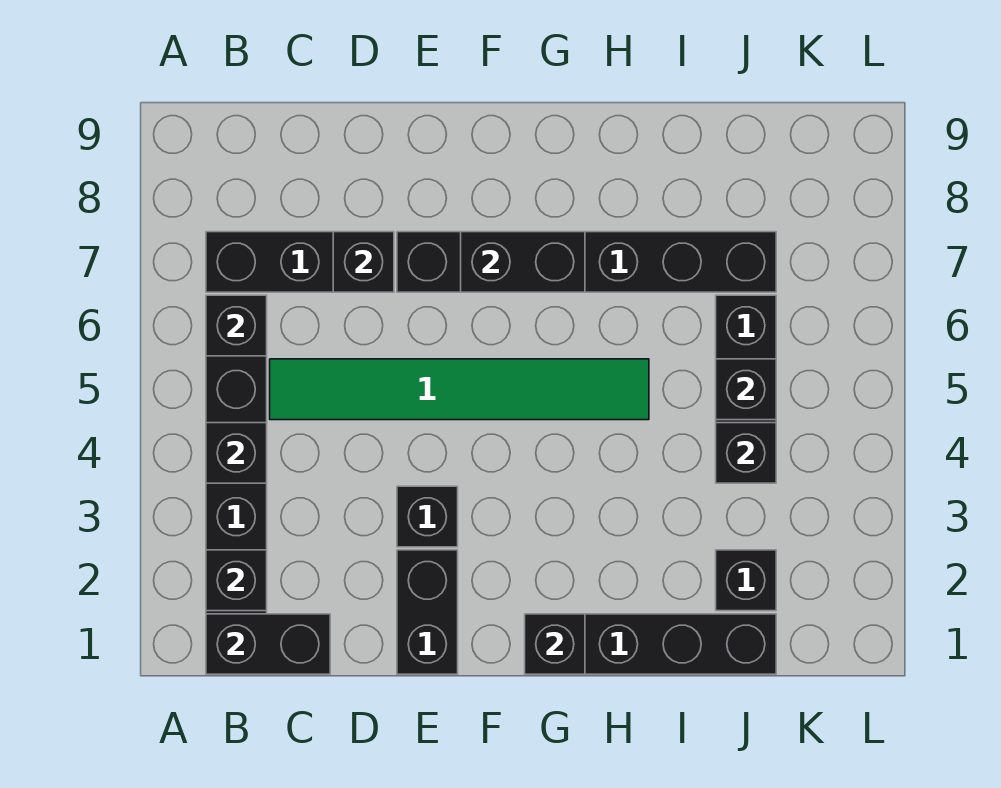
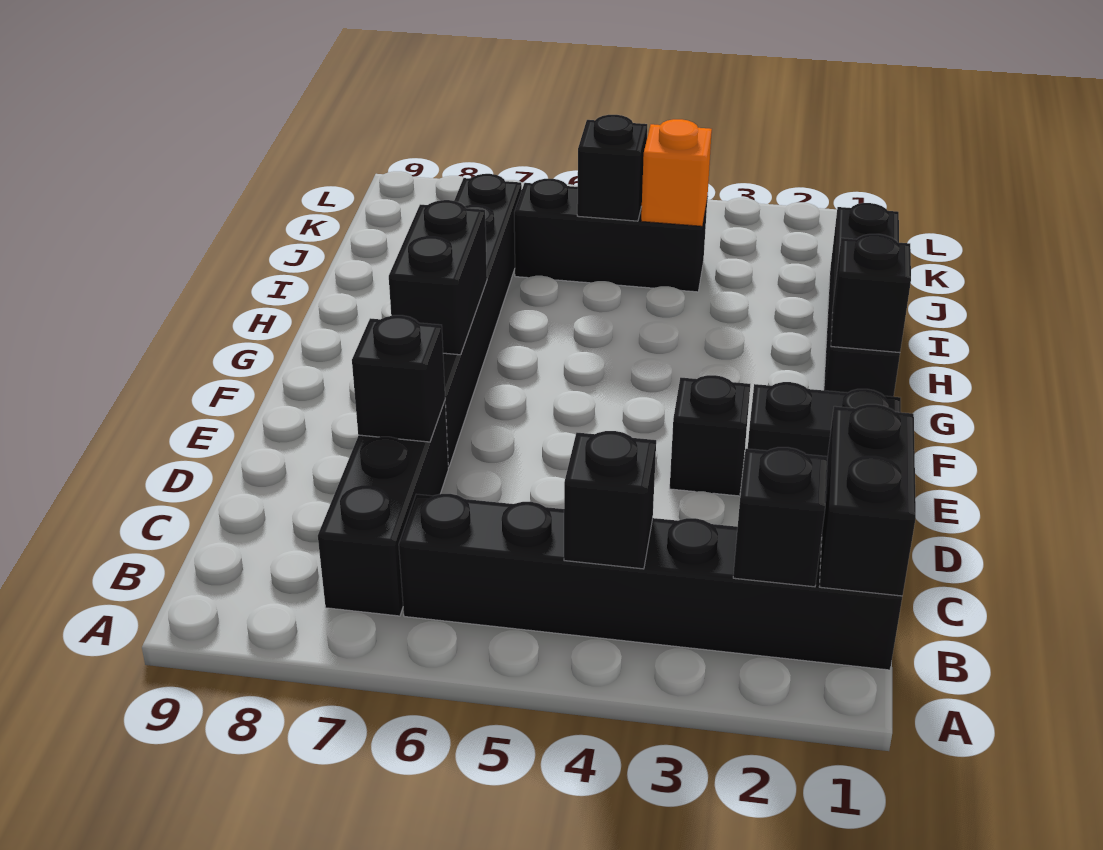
black 1x1 brick [206,295,267,356] -> none
green 1x6 tile [270,359,649,420] -> none
black 1x1 brick [716,550,776,611] -> none
black 1x1 brick [716,423,776,483] -> orange 1x1 brick [641,119,712,226]

